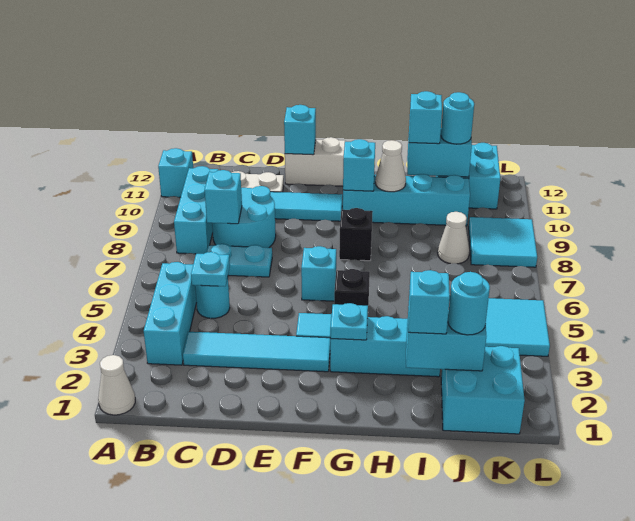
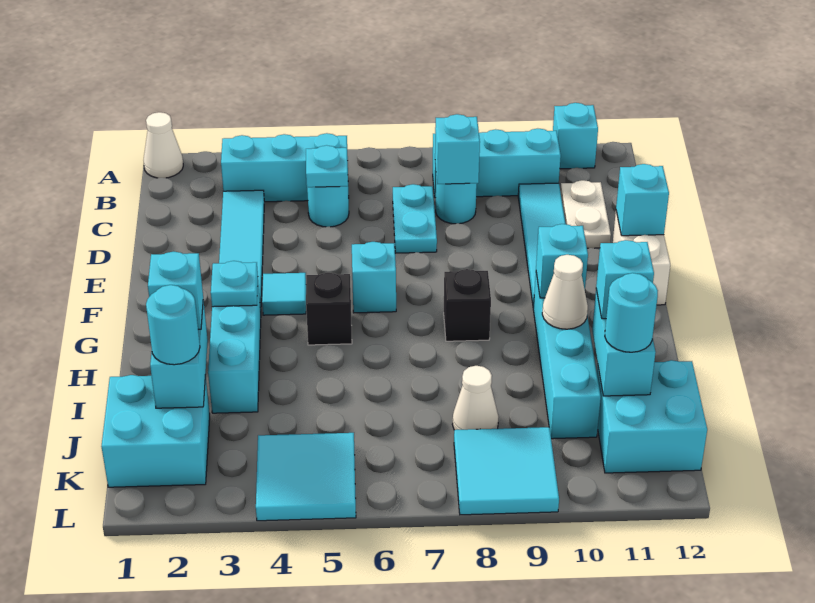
cyan 2x2 round brick [212,186,276,248] -> cyan 1x1 round brick [436,176,477,224]

